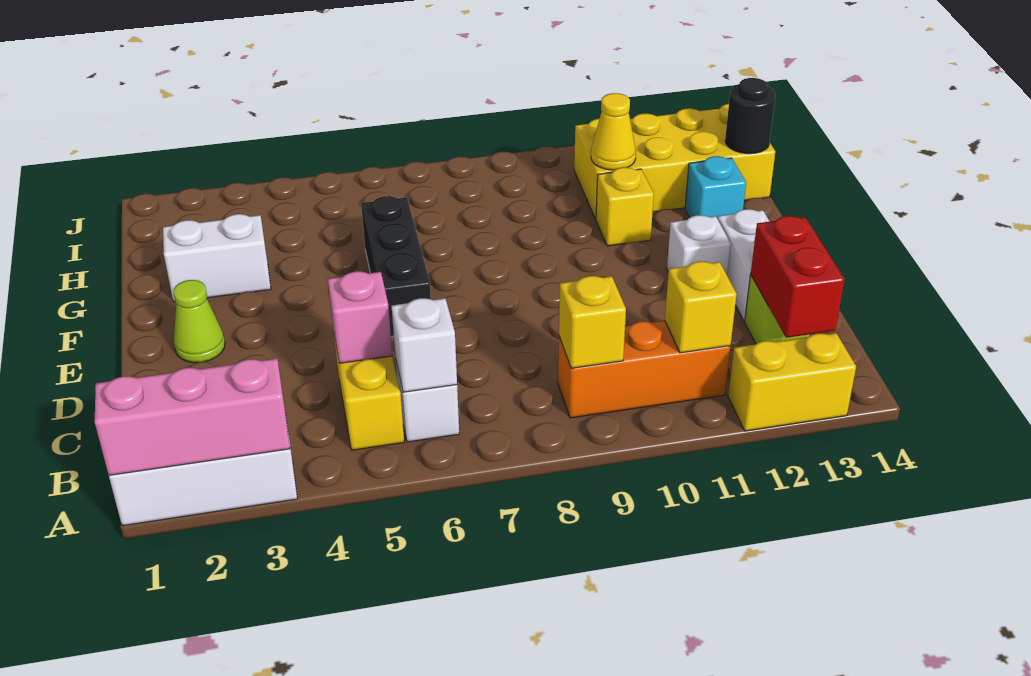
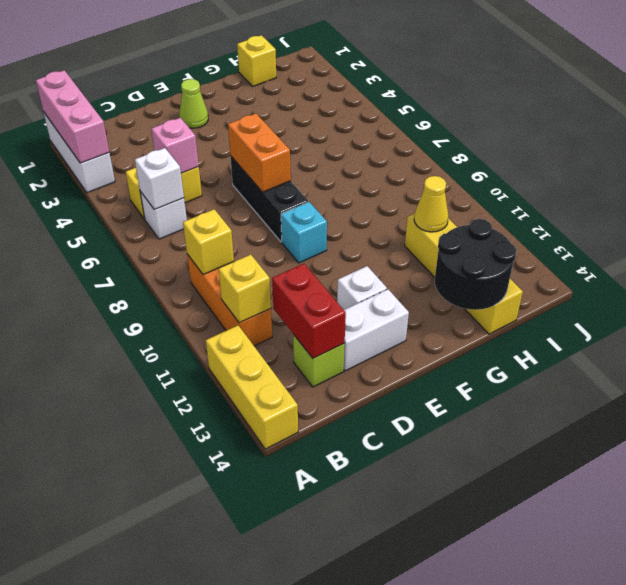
yellow 1x2 brick [728,333,856,431] -> yellow 1x3 brick [206,325,298,449]
red 1x2 brick [751,216,845,338] -> red 1x2 brick turned to [272,264,346,358]
black 1x3 brick [361,196,431,336] -> black 1x3 brick turned to [230,156,308,242]
none -> orange 1x2 brick [228,114,291,192]
white 1x2 brick [163,214,271,302] -> none
yellow 1x1 brick [596,167,654,246] -> yellow 1x1 brick moved to [237,35,276,86]
cyan 1x1 brick [685,156,746,219] -> cyan 1x1 brick moved to [281,202,327,263]
yellow 2x4 brick [574,104,775,219] -> yellow 1x4 brick [405,214,523,334]
black 1x1 round brick [725,78,775,154] -> black 2x2 round brick [435,219,517,310]

